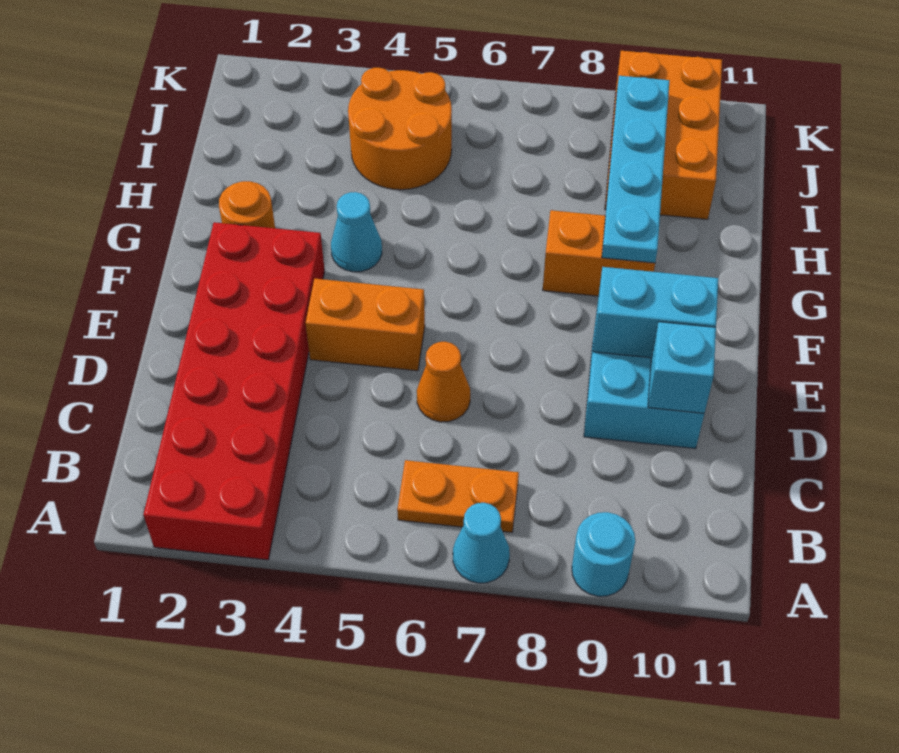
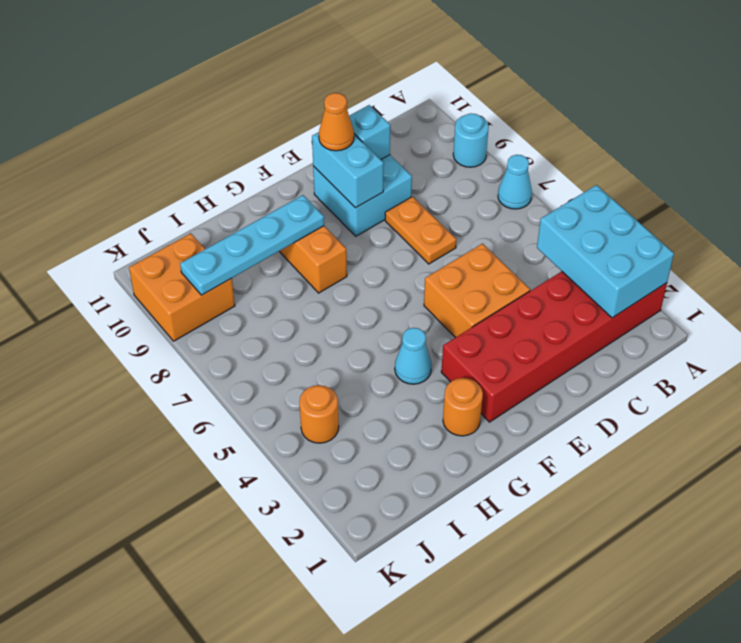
none -> cyan 2x3 brick [537,185,674,318]
orange 1x2 plate [397,460,519,532] -> orange 1x2 plate moved to [385,197,456,264]
orange 1x1 cone [417,342,470,422] -> orange 1x1 cone moved to [319,93,354,151]
orange 1x2 brick [306,279,425,371] -> orange 2x2 brick [424,244,530,338]
orange 2x2 round brick [348,68,452,190] -> orange 1x1 round brick [299,385,339,443]
orange 2x3 brick [605,51,722,219] -> orange 2x2 brick [129,233,235,341]

